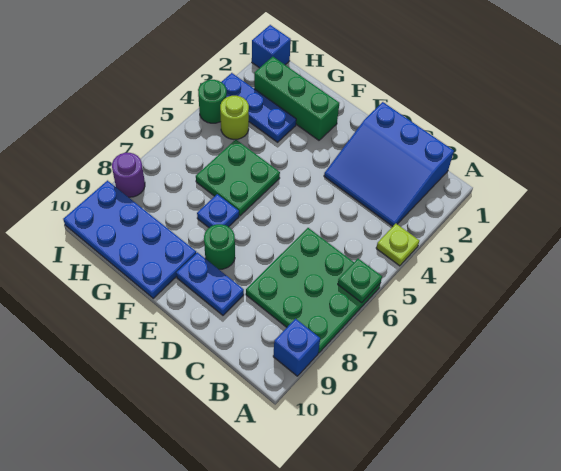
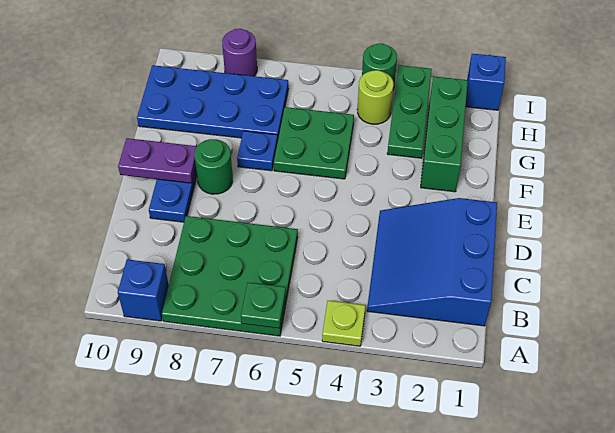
none -> purple 1x2 plate [118,138,197,183]
blue 2x4 plate [63,181,196,298] -> blue 2x4 plate turned to [137,65,289,138]
blue 1x3 plate [222,73,296,142] -> green 1x3 plate [387,65,432,158]

